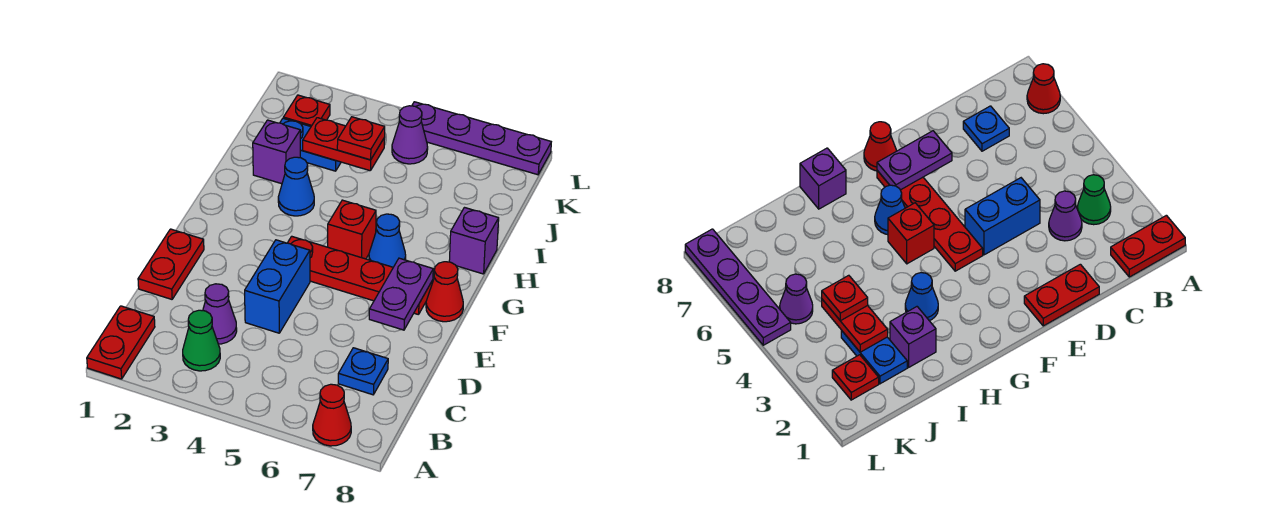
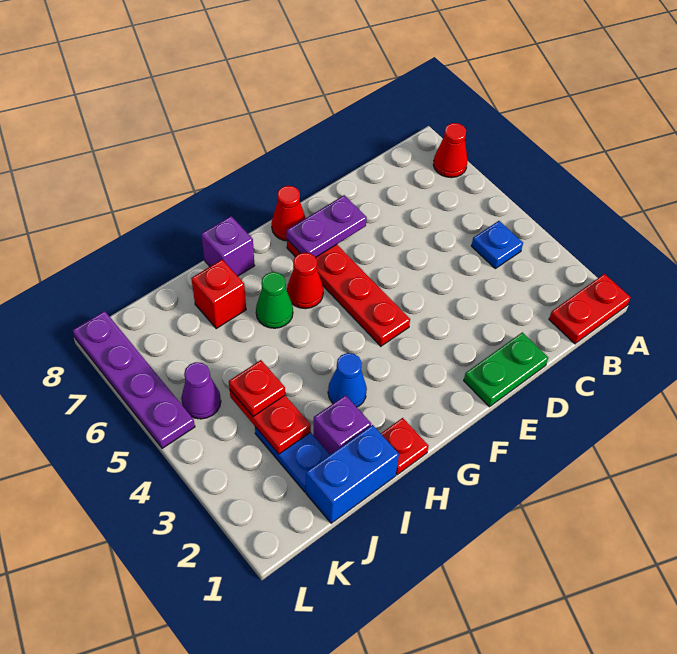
green 1x1 cone [183,310,220,371] -> green 1x1 cone moved to [256,272,293,328]
purple 1x1 cone [203,284,237,344] -> none
blue 1x1 plate [338,348,388,395] -> blue 1x1 plate moved to [472,221,523,268]
red 1x2 plate [138,229,204,299] -> green 1x2 plate [464,332,548,407]
blue 1x2 brick [245,240,310,333] -> blue 1x2 brick moved to [306,425,399,523]
red 1x1 brick [328,200,376,259] -> red 1x1 brick moved to [191,260,246,328]
blue 1x1 cone [369,214,406,267] -> red 1x1 cone [287,253,323,309]
red 1x1 plate [283,95,330,126] -> red 1x1 plate moved to [381,418,429,475]

